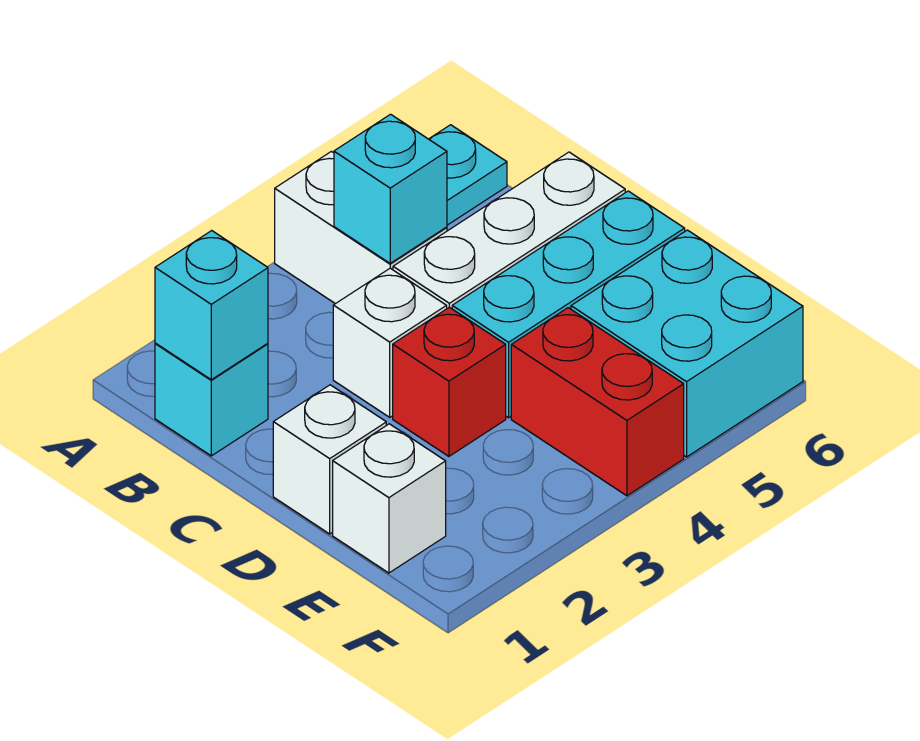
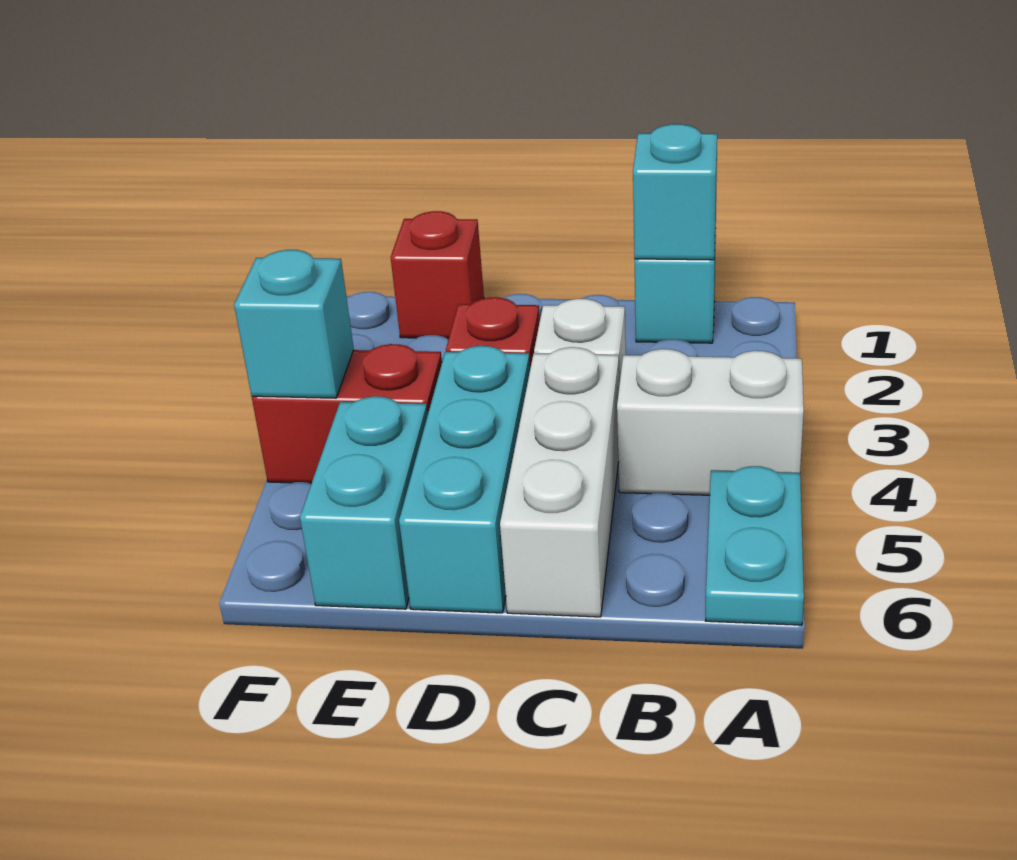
cyan 1x1 brick [334,114,447,263] -> cyan 1x1 brick moved to [234,250,354,398]
white 1x1 brick [273,385,386,534] -> none
white 1x1 brick [333,424,446,573] -> red 1x1 brick [391,211,484,339]
cyan 2x2 brick [571,230,803,457] -> cyan 1x2 brick [300,396,428,609]

